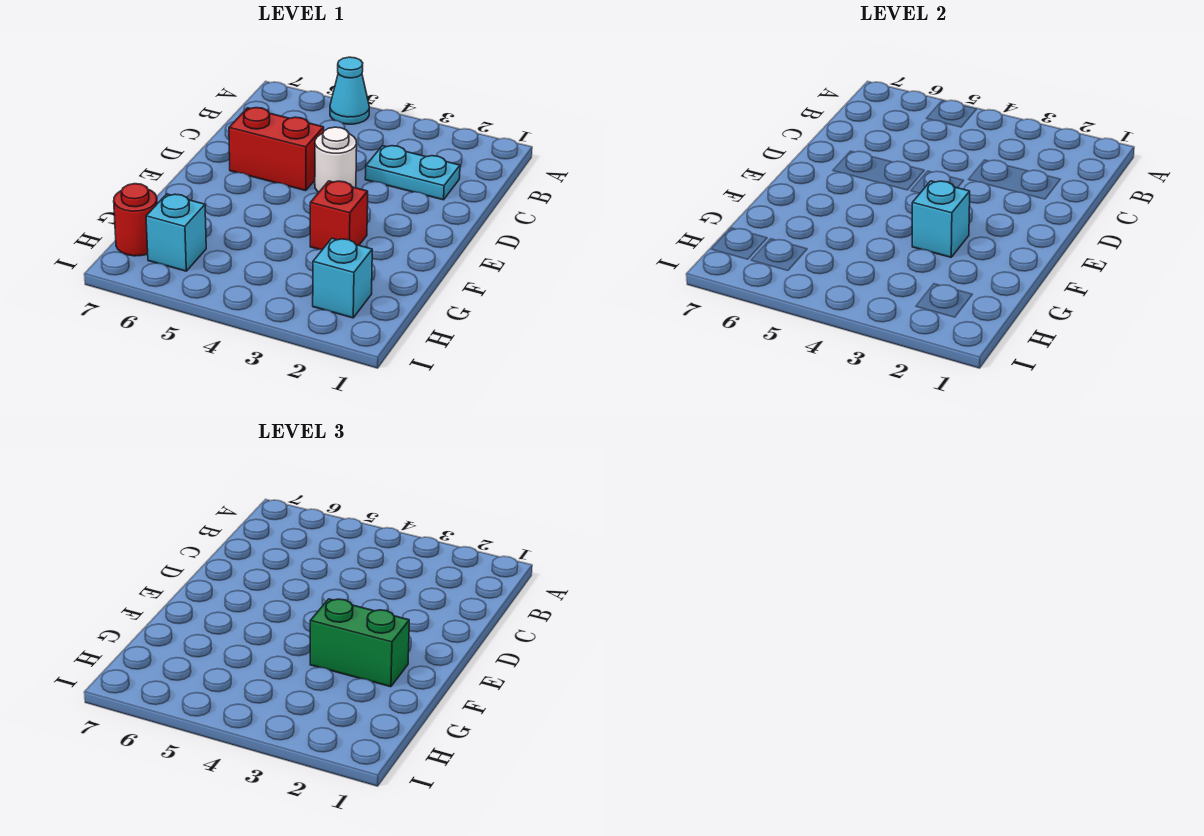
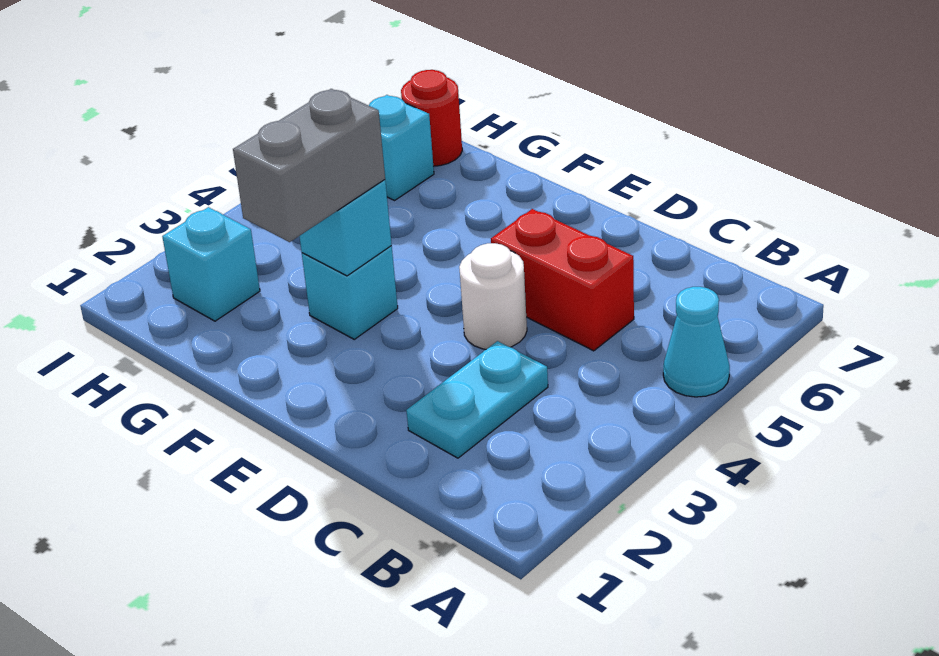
red 1x2 brick [229,108,324,191] -> red 1x2 brick turned to [491,209,634,351]
green 1x2 brick [310,599,409,687] -> grey 1x2 brick [233,89,385,242]
red 1x1 brick [310,181,368,250] -> cyan 1x1 brick [302,246,398,339]

